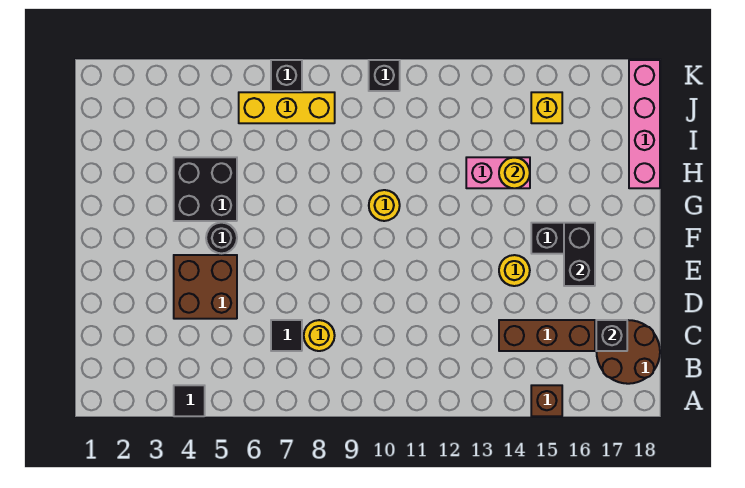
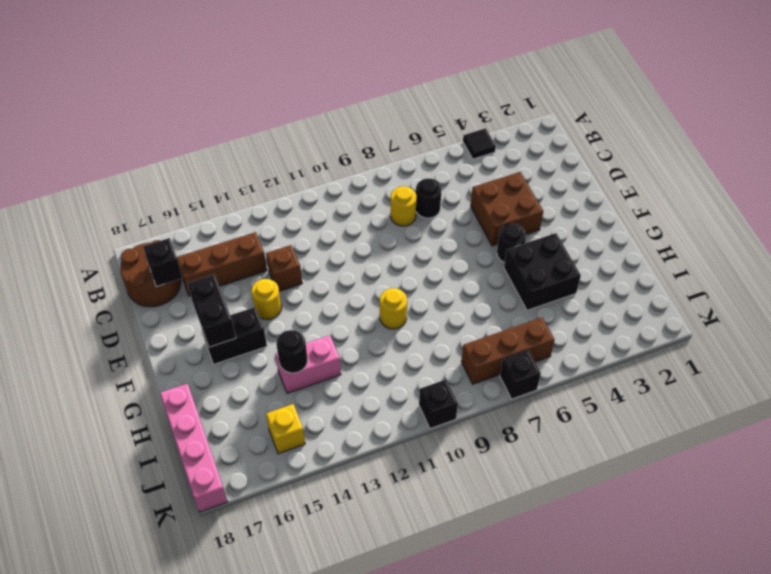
brown 1x1 brick [531,385,562,416] -> brown 1x1 brick moved to [266,245,302,291]
black 1x1 tile [271,320,302,351] -> black 1x1 round brick [416,178,442,218]
yellow 1x1 round brick [499,158,530,188] -> black 1x1 round brick [276,330,308,373]
yellow 1x3 brick [239,92,335,123] -> brown 1x3 brick [461,317,555,384]

